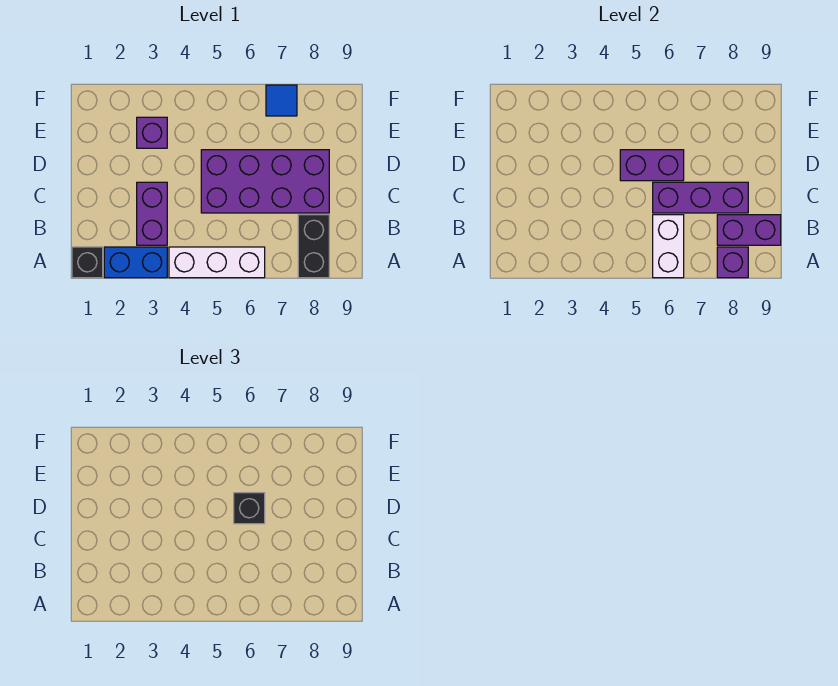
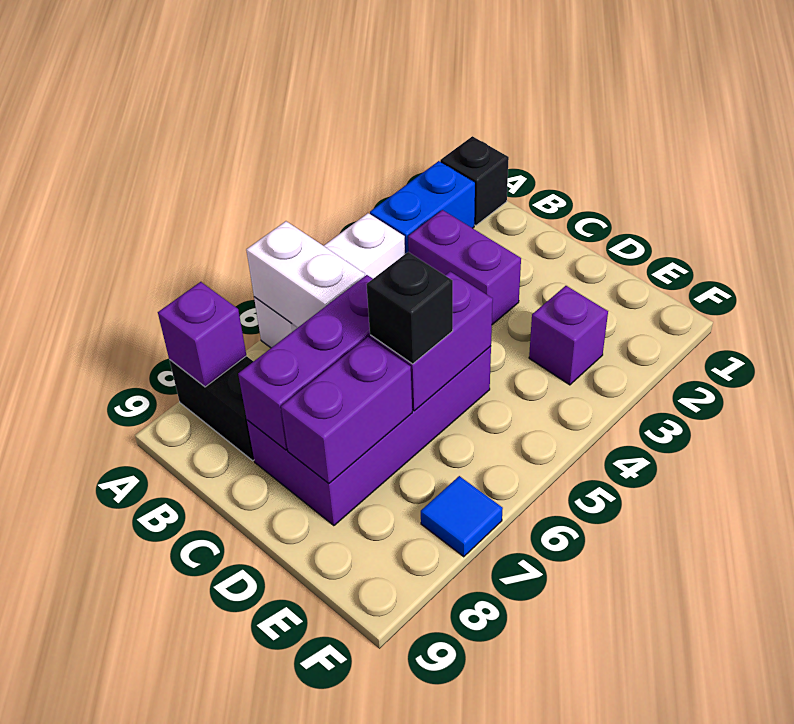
purple 1x2 brick [717,215,781,245] -> purple 1x2 brick moved to [281,337,412,483]

